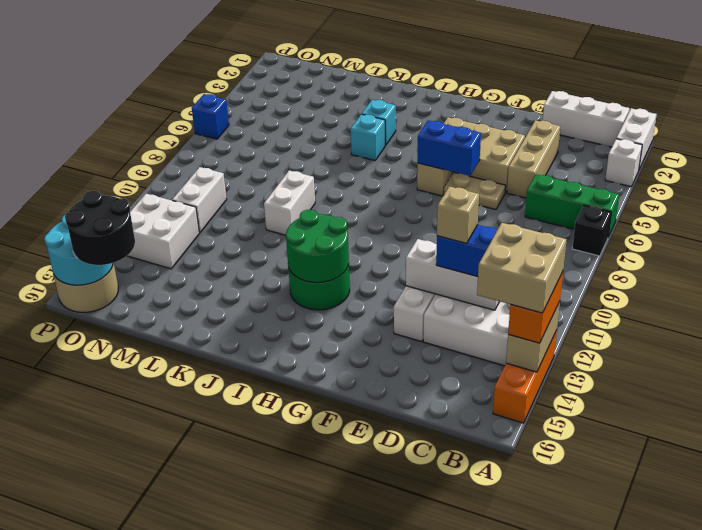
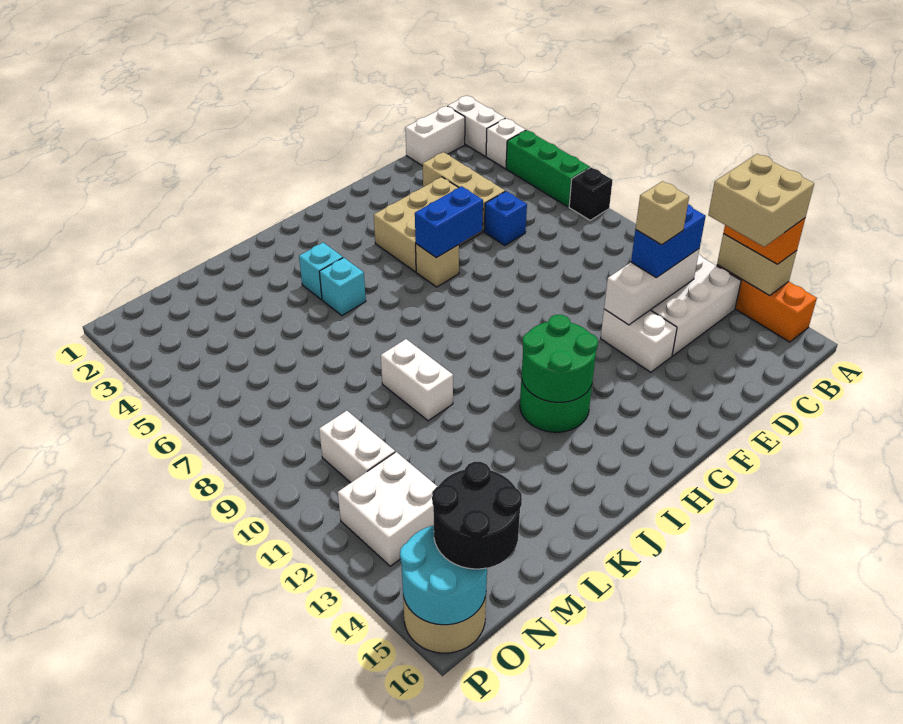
green 1x3 brick [525,174,619,237] -> green 1x3 brick turned to [506,130,590,207]
white 1x3 brick [543,91,630,147] -> white 1x2 brick [405,106,465,166]
tan 1x2 plate [444,173,506,210] -> none
blue 1x1 brick [192,94,229,139] -> blue 1x1 brick moved to [484,191,527,245]

